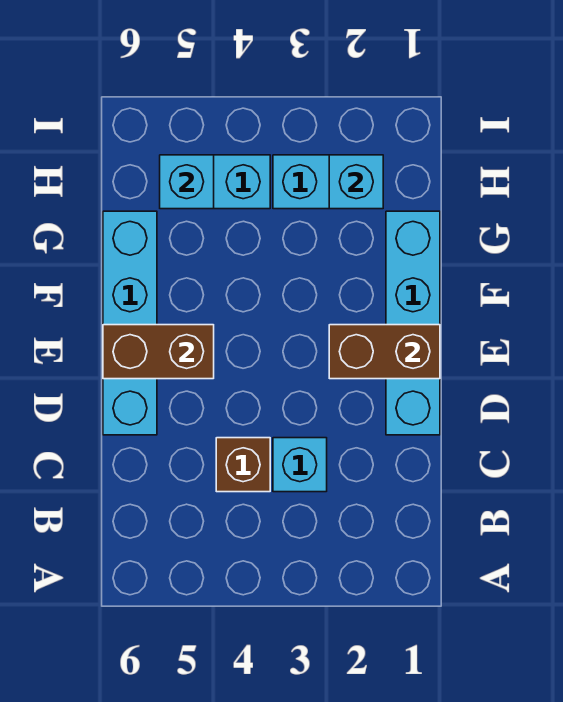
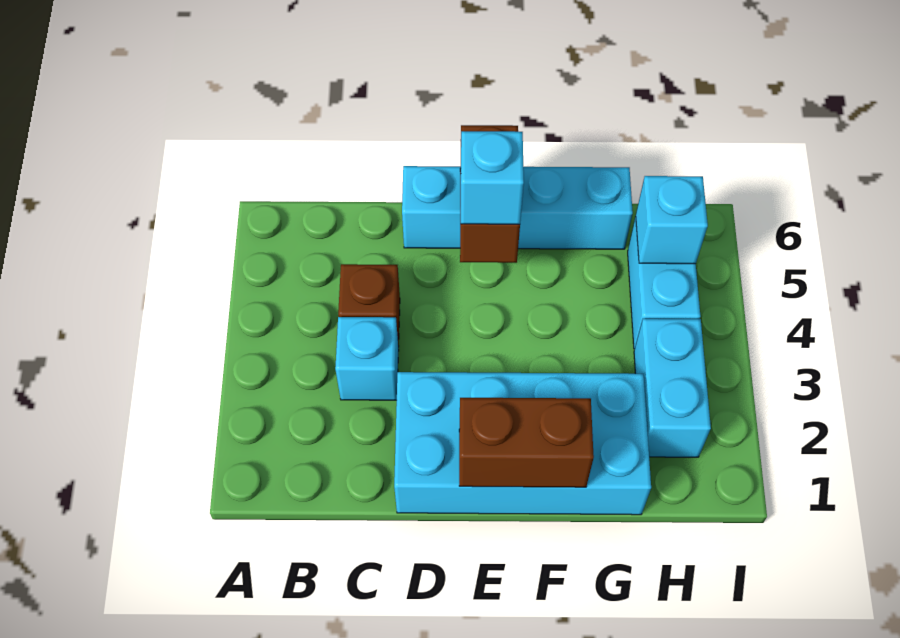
cyan 1x4 brick [386,211,440,435] -> cyan 2x4 brick [394,372,651,515]
brown 1x2 brick [329,325,440,379] -> brown 1x2 brick turned to [459,398,594,487]
cyan 1x1 brick [329,155,383,209] -> cyan 1x1 brick moved to [461,131,524,224]

